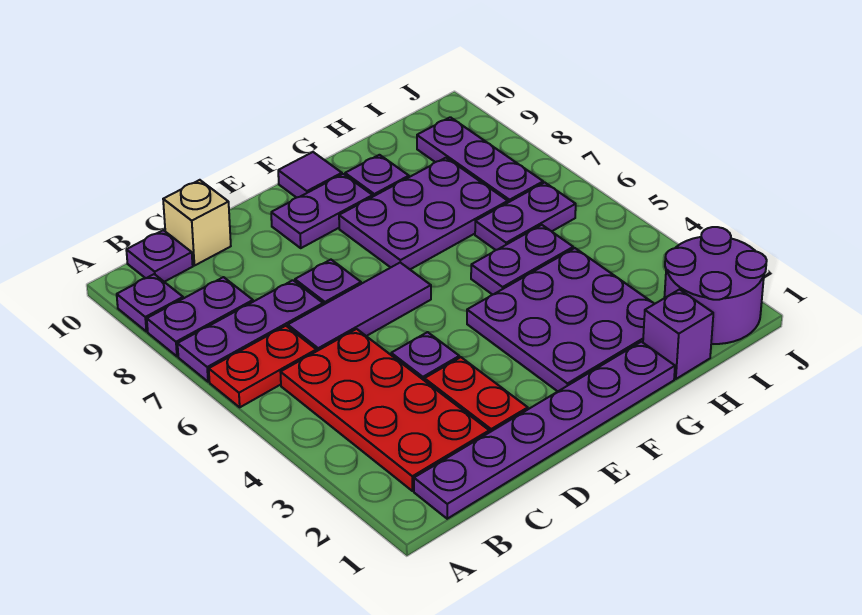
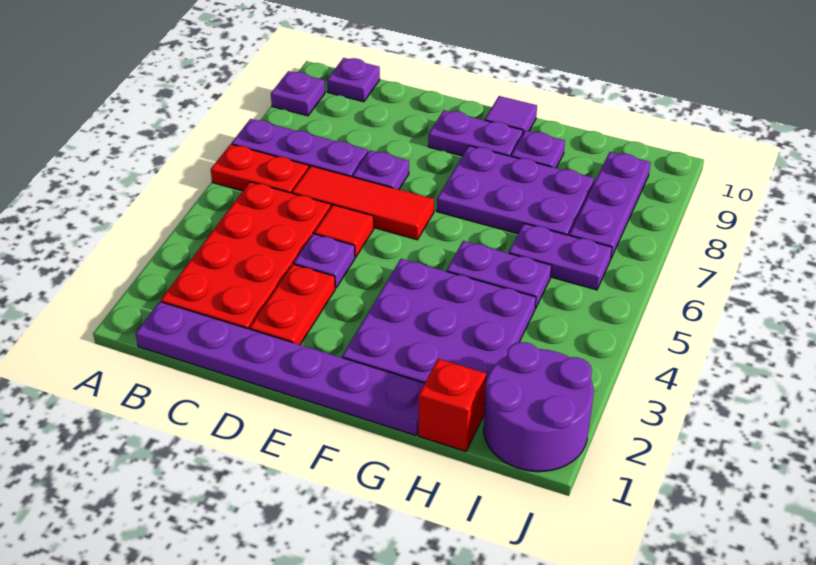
purple 1x2 plate [147,277,253,356] -> none
purple 1x3 tile [288,263,431,351] -> red 1x3 tile [292,166,434,240]
tan 1x1 brick [163,180,231,266] -> none
none -> red 1x1 tile [314,205,374,257]
purple 1x1 brick [643,290,713,379] -> red 1x1 brick [418,359,486,452]

